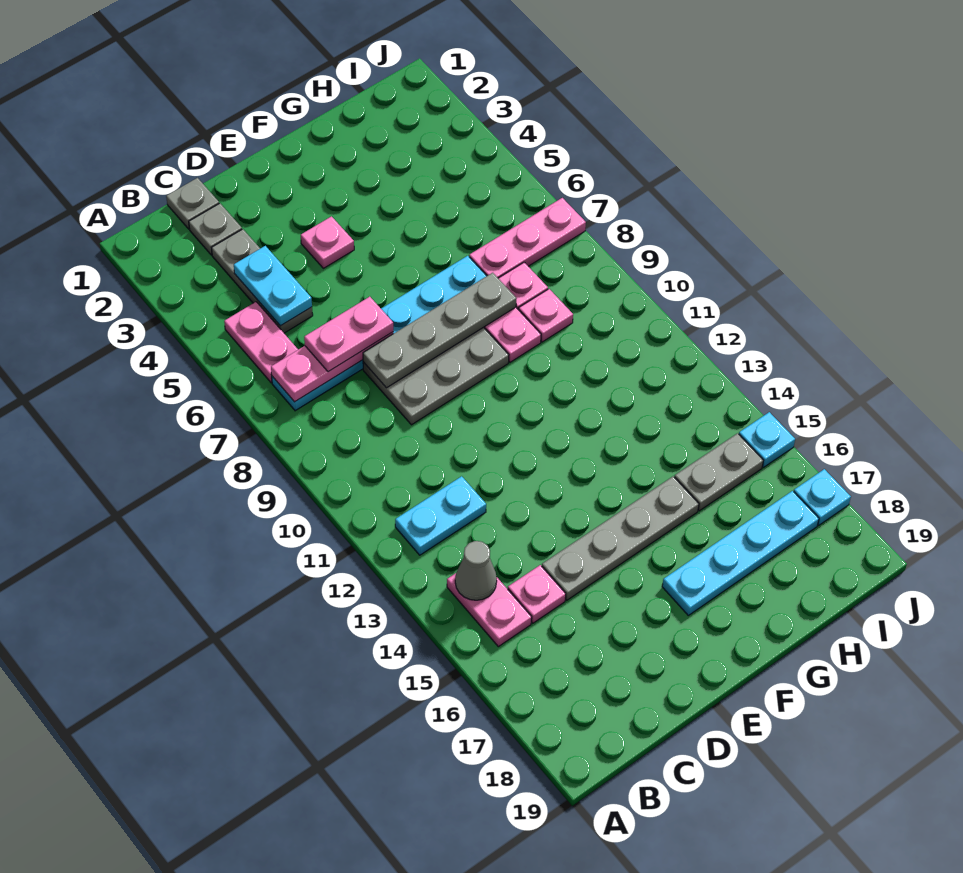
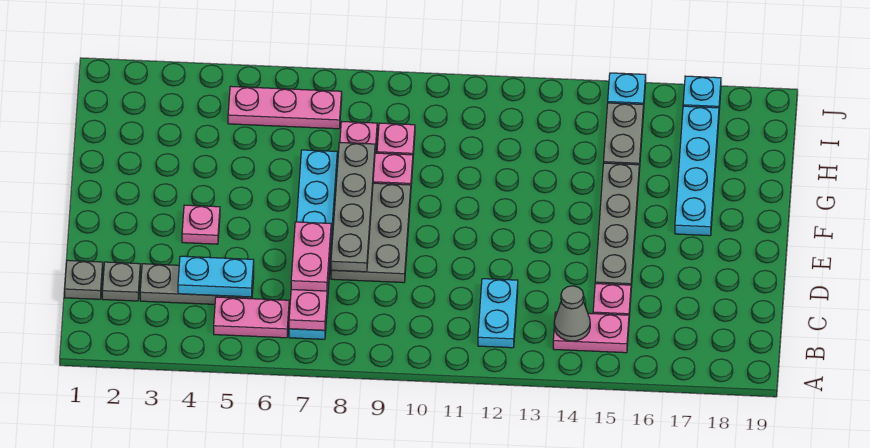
pink 1x3 plate [469,198,586,278] -> pink 1x3 plate turned to [228,86,342,129]

